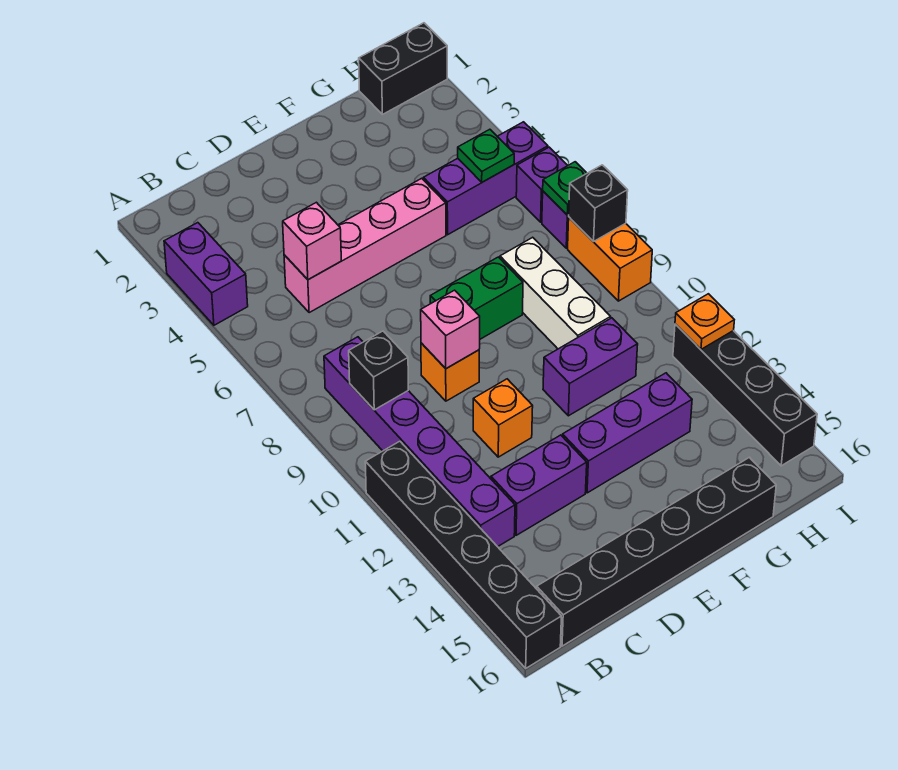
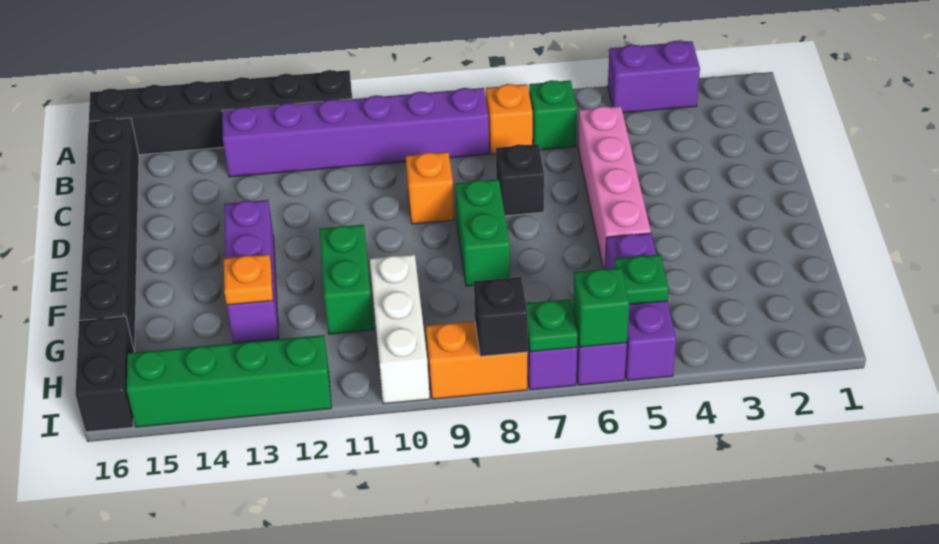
none -> green 1x1 brick [529,80,577,150]
black 1x1 brick [349,331,408,410] -> black 1x1 brick moved to [496,144,544,216]
pink 1x1 brick [283,202,341,280] -> none
purple 1x2 brick [491,435,587,535] -> none
pink 1x1 brick [421,290,480,369] -> none
orange 1x1 brick [473,379,533,457] -> orange 1x1 brick moved to [486,84,533,154]
purple 1x2 brick [543,318,638,416] -> green 1x2 brick [319,225,374,334]
white 1x3 brick [500,237,611,349] -> white 1x3 brick turned to [370,254,430,404]
black 1x2 brick [359,23,447,114] -> black 1x2 brick moved to [75,316,134,432]
none -> green 1x1 brick [573,268,629,347]
black 1x4 brick [673,324,817,466] -> green 1x4 brick [127,335,331,427]
orange 1x1 plate [675,294,734,349] -> orange 1x1 plate moved to [224,254,273,305]

